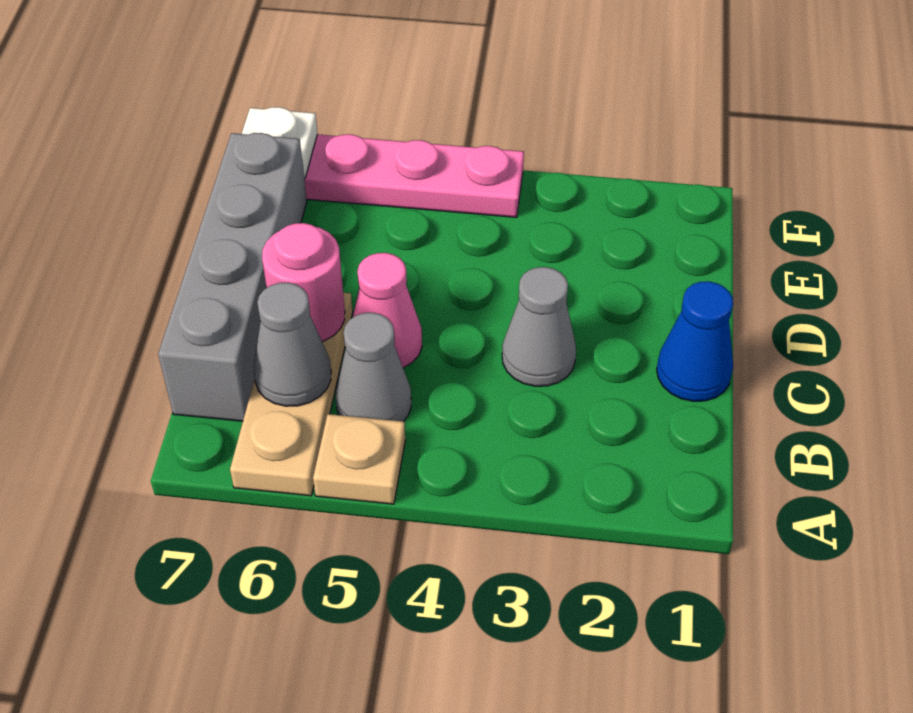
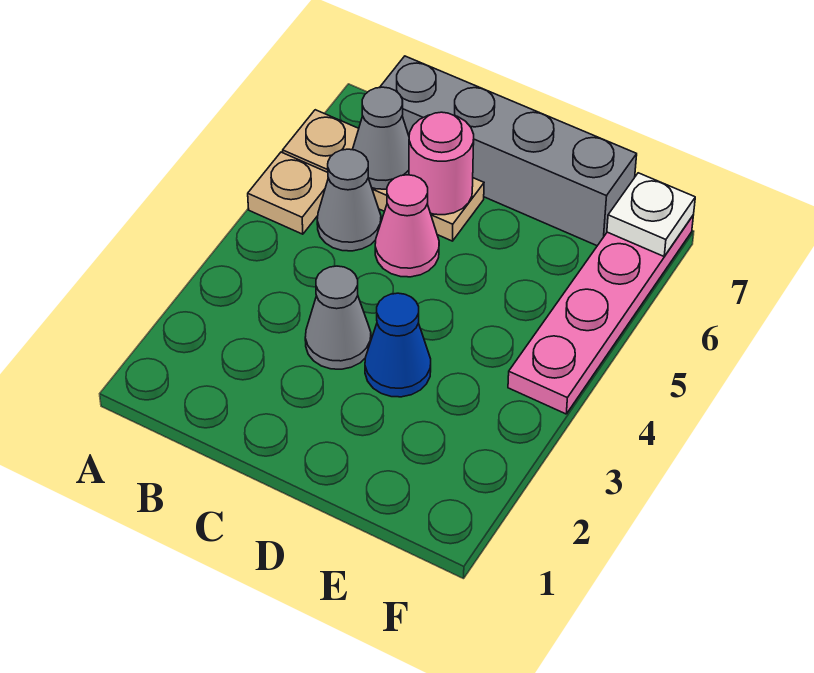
blue 1x1 cone [657,281,733,401] -> blue 1x1 cone moved to [365,293,431,397]

